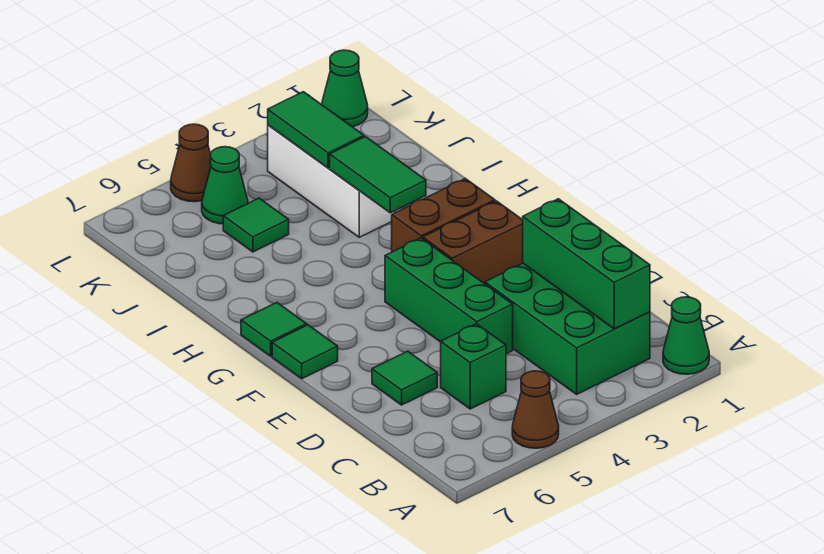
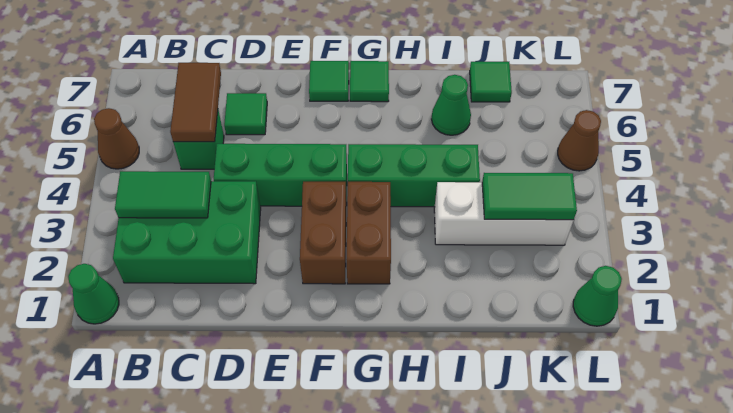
green 1x3 brick [523,199,650,329] -> green 1x3 brick moved to [348,144,480,207]
none -> brown 1x2 tile [170,63,221,142]
green 1x2 tile [330,137,426,213] -> green 1x2 tile moved to [115,171,211,218]
green 1x1 tile [223,198,289,252] -> green 1x1 tile moved to [470,62,512,102]
green 1x1 cone [202,147,248,224] -> green 1x1 cone moved to [432,75,471,135]

